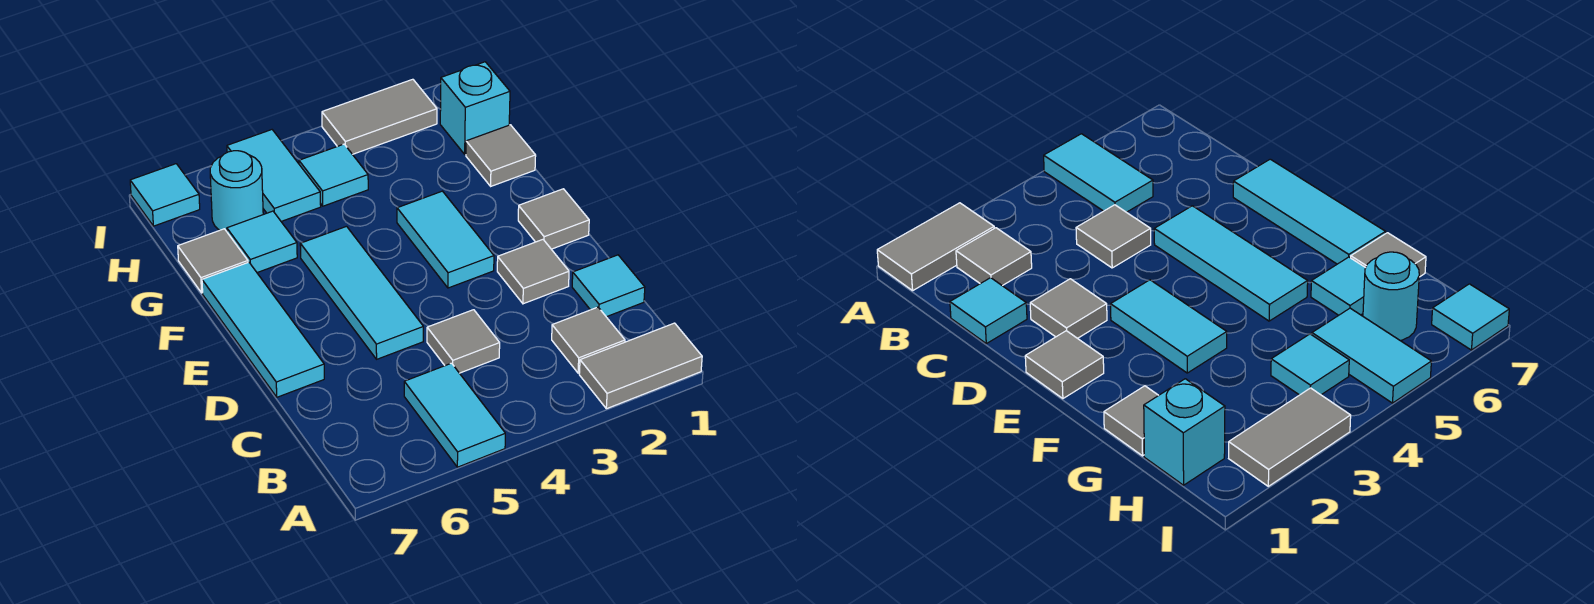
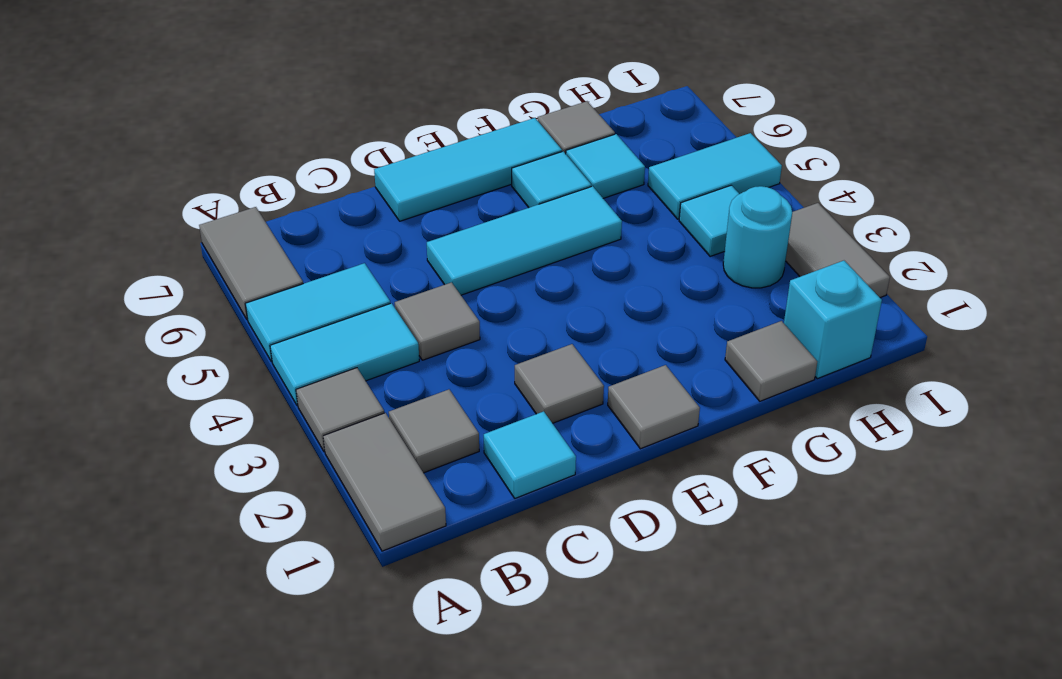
none -> grey 1x1 tile [296,368,384,452]
none -> grey 1x2 tile [199,207,303,320]
cyan 1x2 tile [397,191,494,288] -> cyan 1x2 tile moved to [270,303,419,406]
cyan 1x1 round brick [210,151,263,231] -> cyan 1x1 round brick moved to [723,186,792,288]
cyan 1x1 tile [130,164,200,226] -> cyan 1x1 tile moved to [512,152,591,208]

